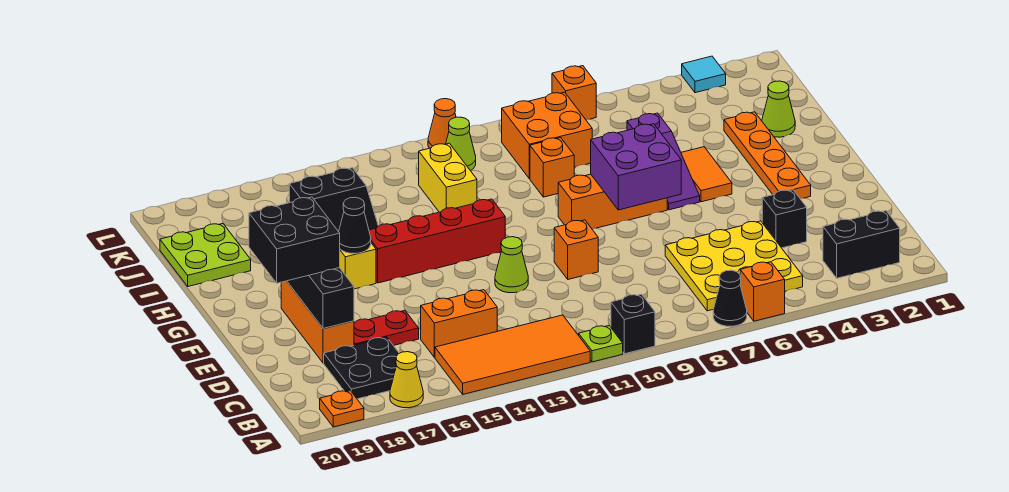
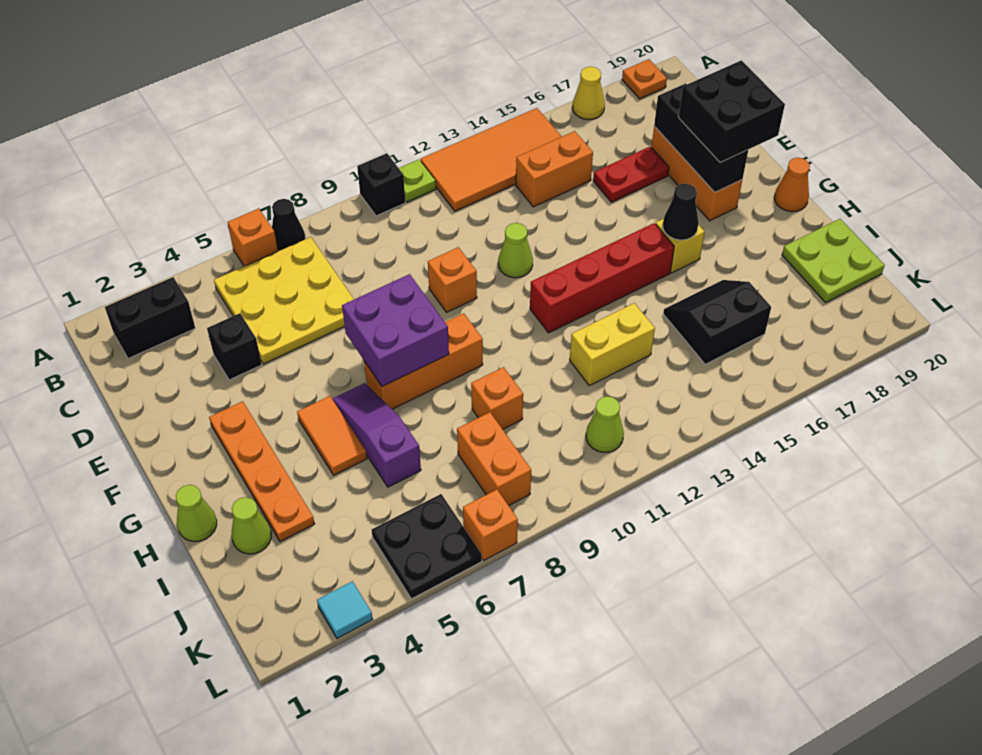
black 2x2 plate [324,337,399,399] -> black 2x2 plate moved to [372,494,482,599]
none -> lime 1x1 cone [176,485,217,541]
yellow 1x2 brick [419,143,477,212] -> yellow 1x2 brick turned to [570,303,655,386]
orange 2x2 brick [502,92,592,179] -> orange 1x2 brick [457,412,531,506]
orange 1x1 cone [428,99,456,148] -> orange 1x1 cone moved to [774,158,810,212]

